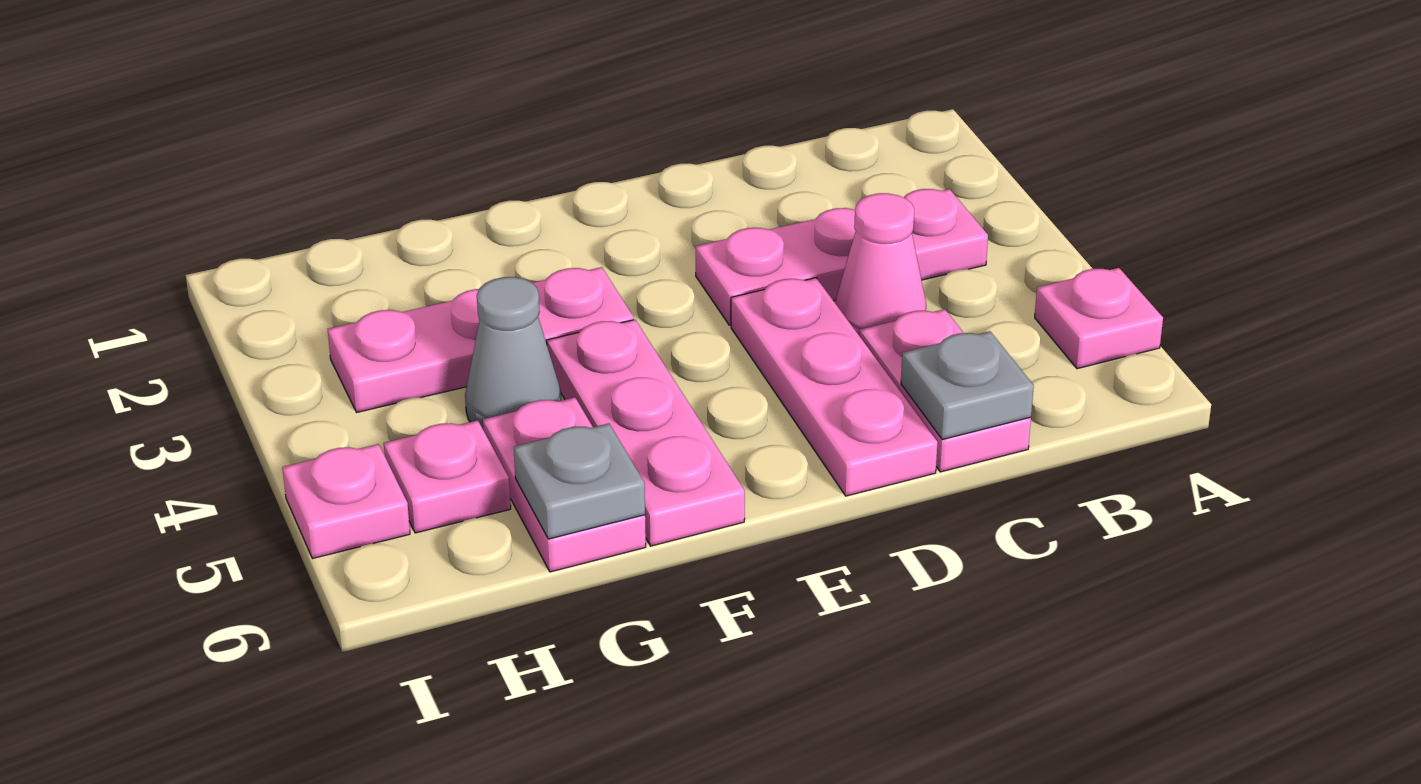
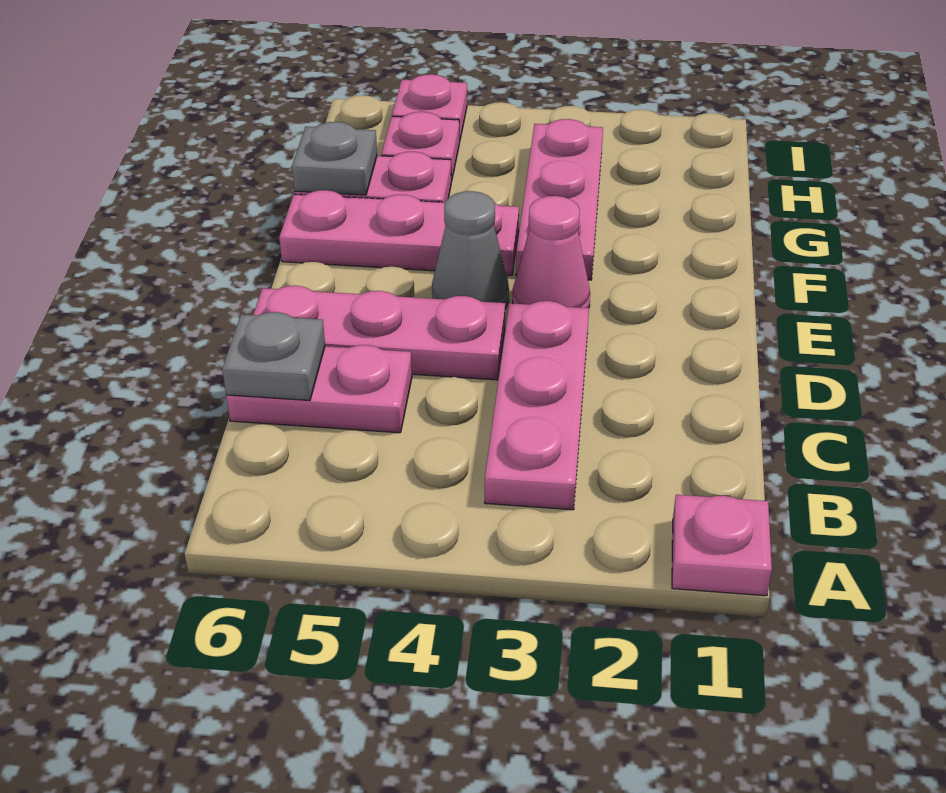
pink 1x1 plate [1035,268,1163,369] -> pink 1x1 plate moved to [672,495,772,596]
pink 1x1 cone [835,193,926,335] -> pink 1x1 cone moved to [513,196,590,308]
grey 1x1 cone [465,277,561,429] -> grey 1x1 cone moved to [432,191,509,309]

